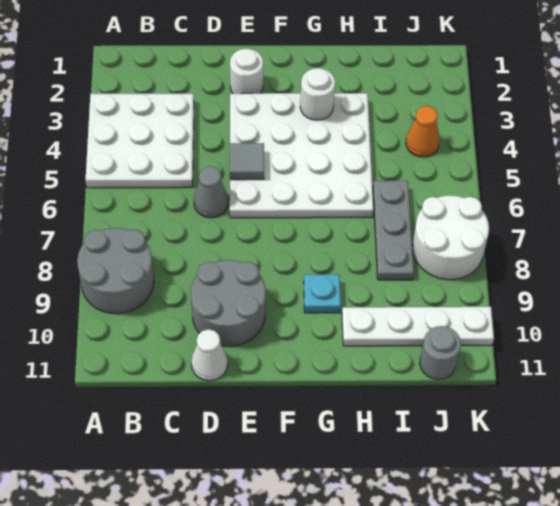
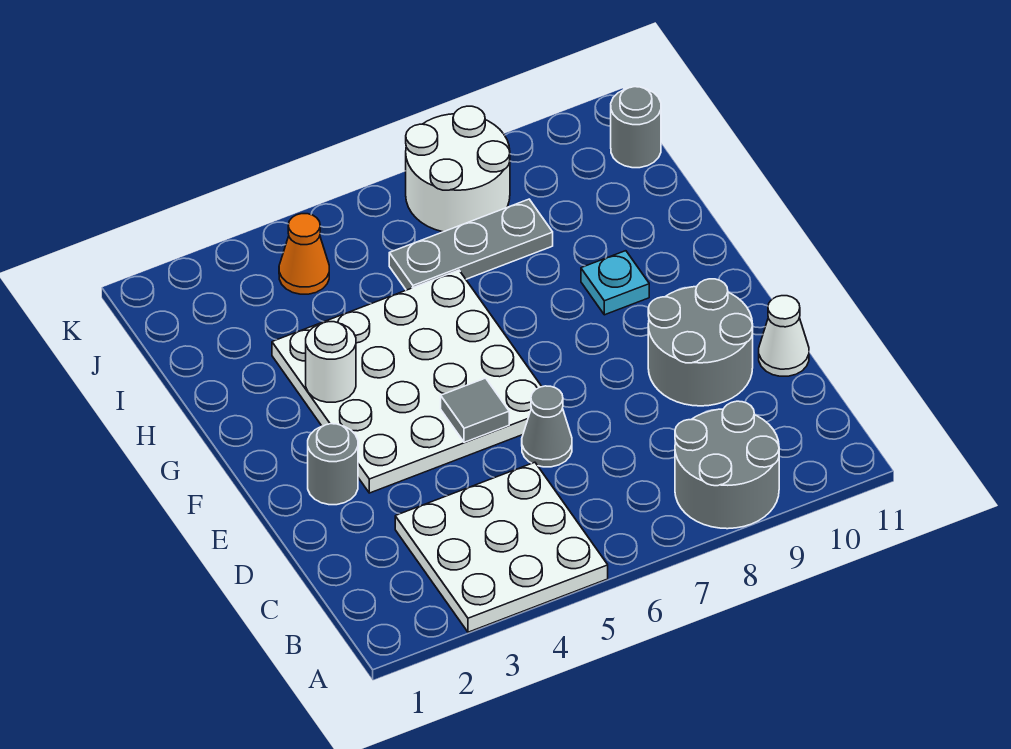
white 1x1 round brick [230,49,263,94] -> grey 1x1 round brick [308,424,358,505]
white 1x4 plate [342,307,494,346] -> none

